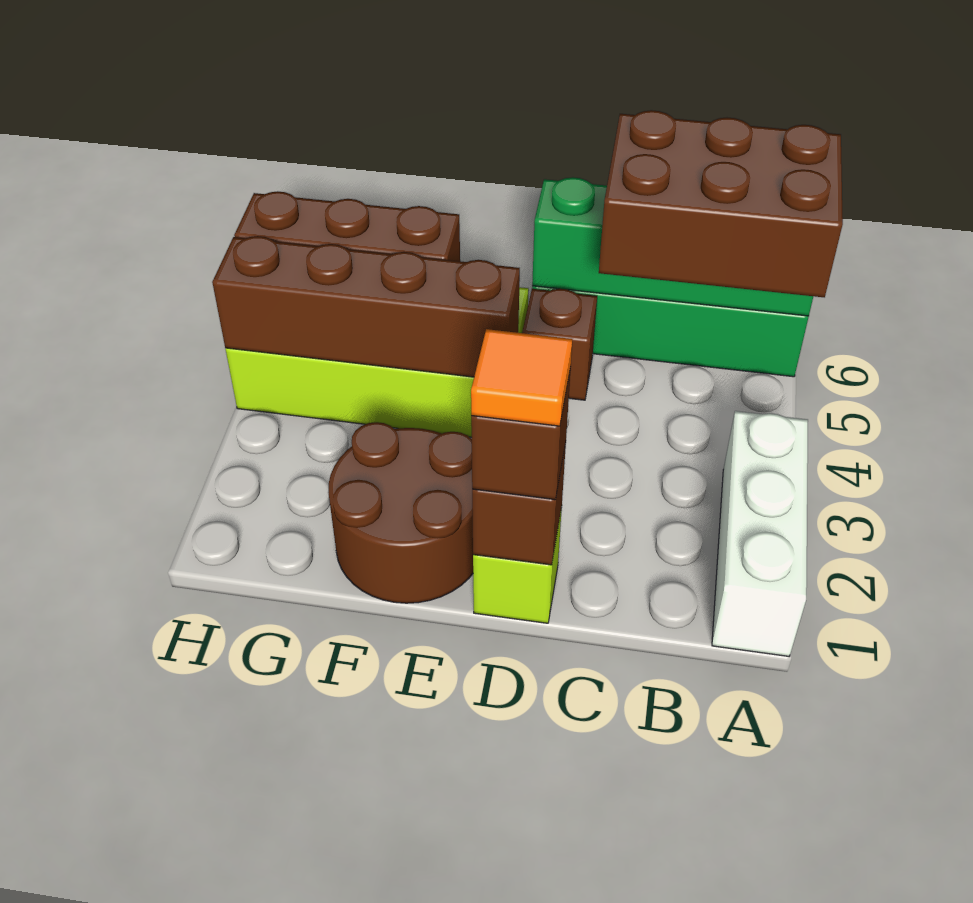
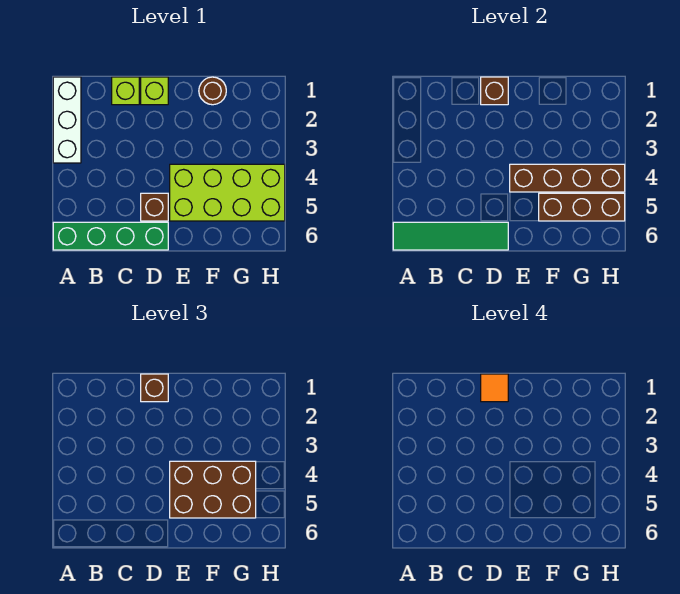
brown 2x3 brick [599,110,843,297] -> brown 2x3 brick moved to [170,461,256,518]
green 1x4 brick [532,177,813,316] -> green 1x4 tile [393,222,508,250]
none -> lime 1x1 brick [112,77,139,105]
brown 2x2 round brick [328,422,473,603] -> brown 1x1 round brick [199,77,226,105]

